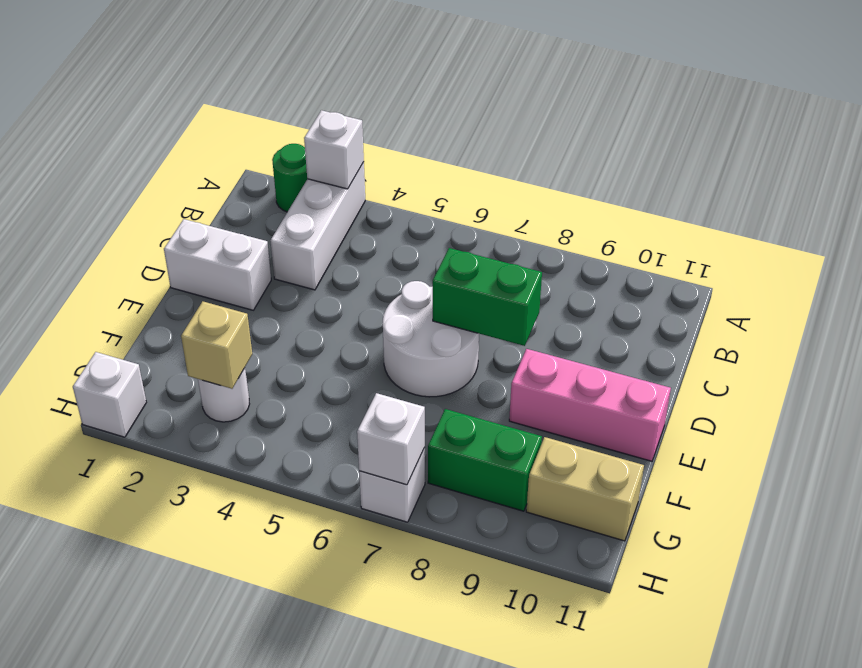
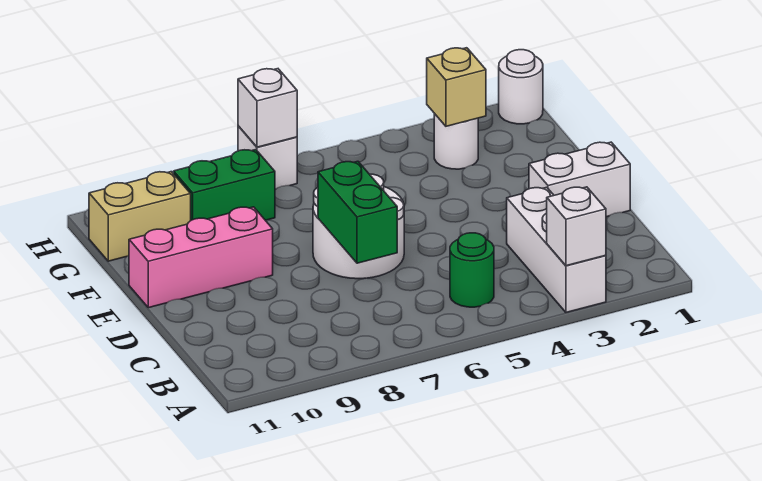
green 1x1 round brick [272,144,307,212] -> green 1x1 round brick moved to [450,233,494,307]
green 1x2 brick [433,248,542,346] -> green 1x2 brick turned to [318,161,397,263]
white 1x1 brick [73,352,146,437] -> white 1x1 round brick [499,50,543,124]

